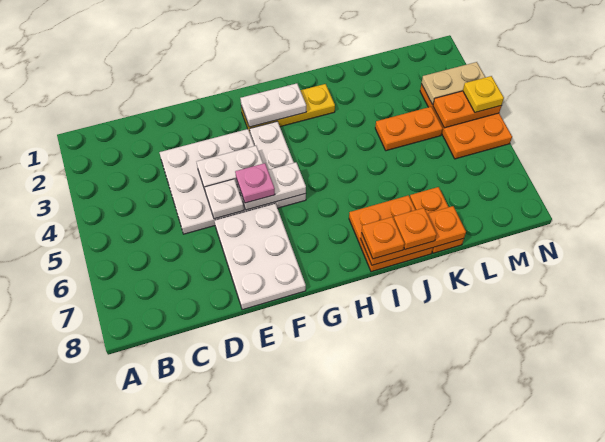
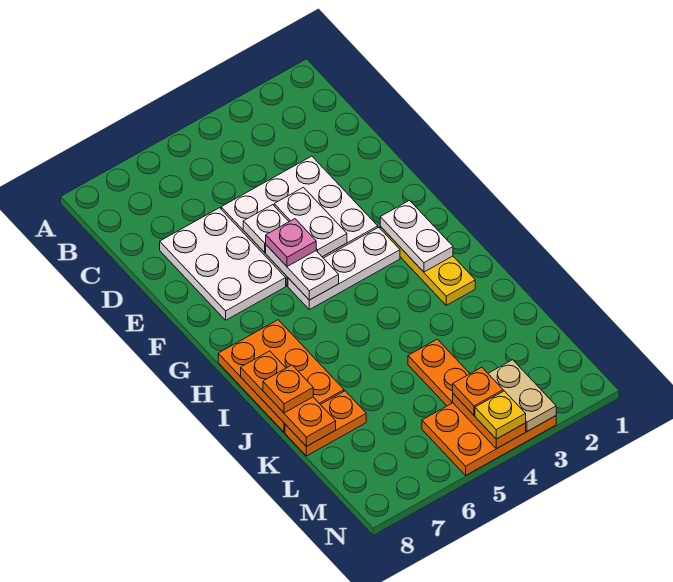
white 2x3 plate [215,203,306,310] -> white 2x3 plate turned to [160,208,286,320]
orange 2x2 plate [349,195,433,272] -> orange 2x3 plate [218,320,344,432]
orange 1x1 plate [362,217,404,259] -> orange 1x1 plate moved to [453,367,503,415]

